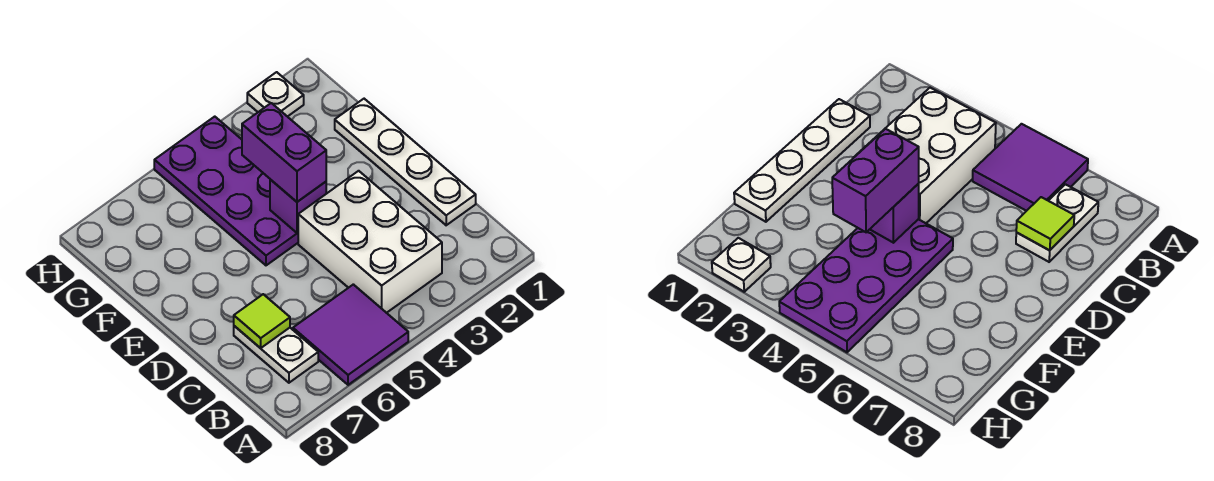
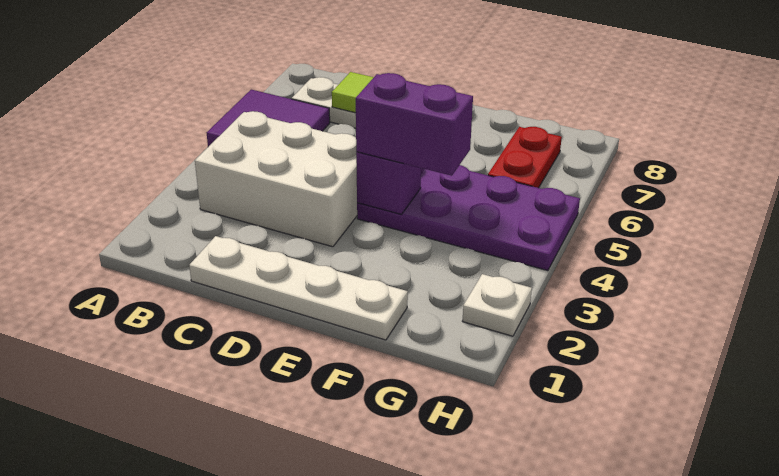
none -> red 1x2 plate [488,127,562,188]

